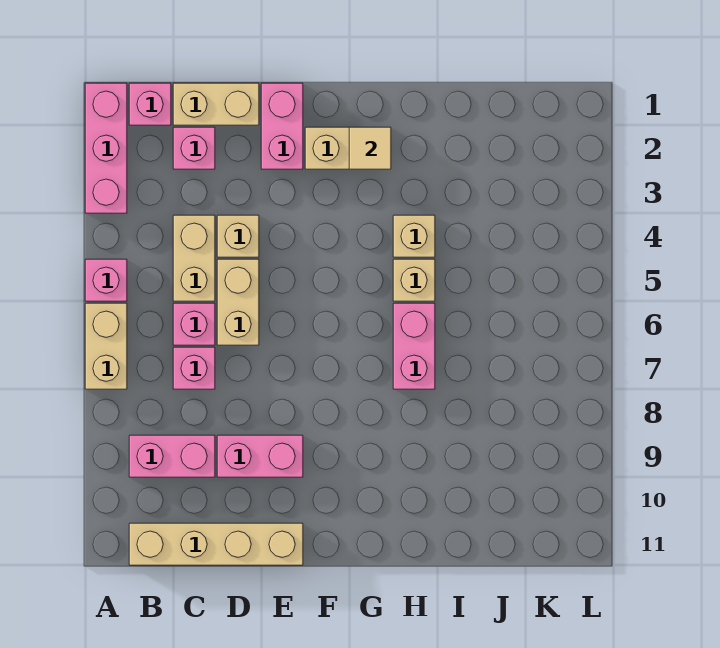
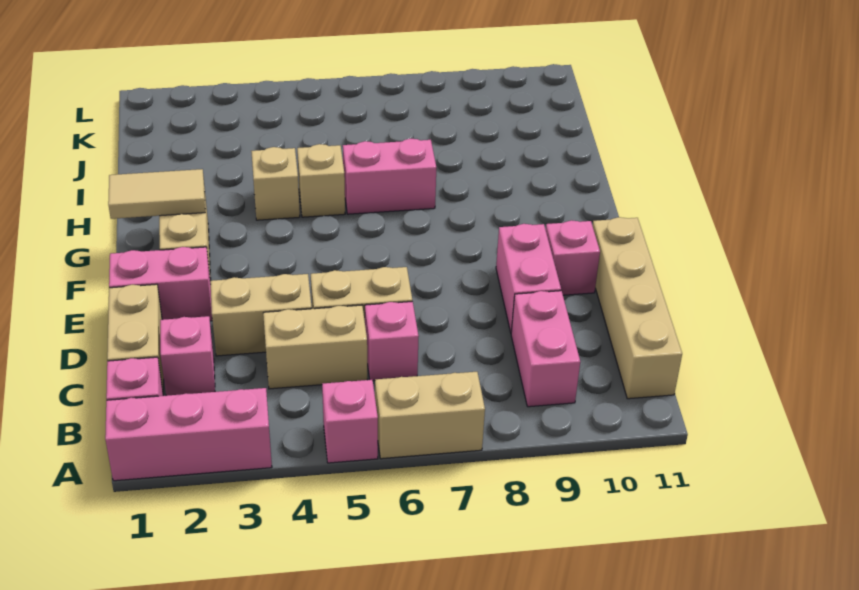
pink 1x1 brick [173,347,215,389] -> pink 1x1 brick moved to [546,220,600,295]
tan 1x1 brick [217,215,259,257] -> tan 1x2 brick [210,274,312,356]
tan 1x1 tile [349,127,391,169] -> tan 1x2 tile [108,169,205,219]

